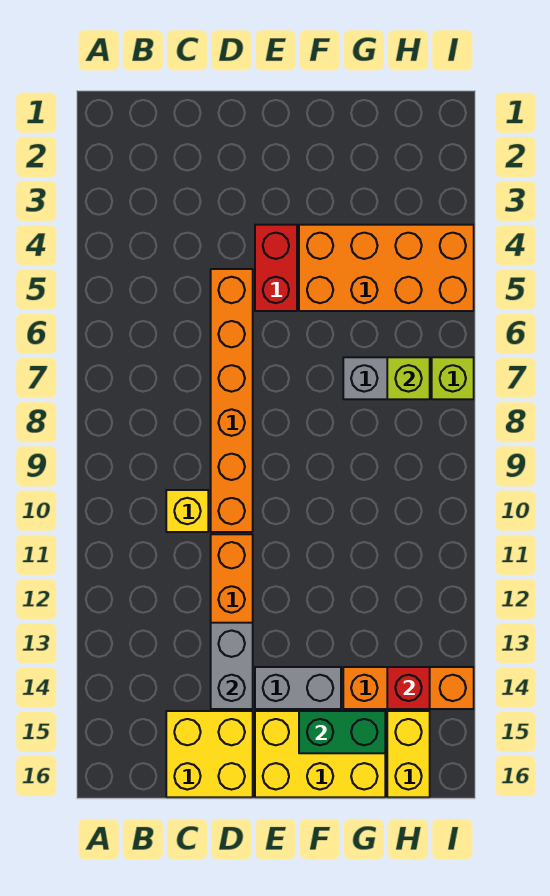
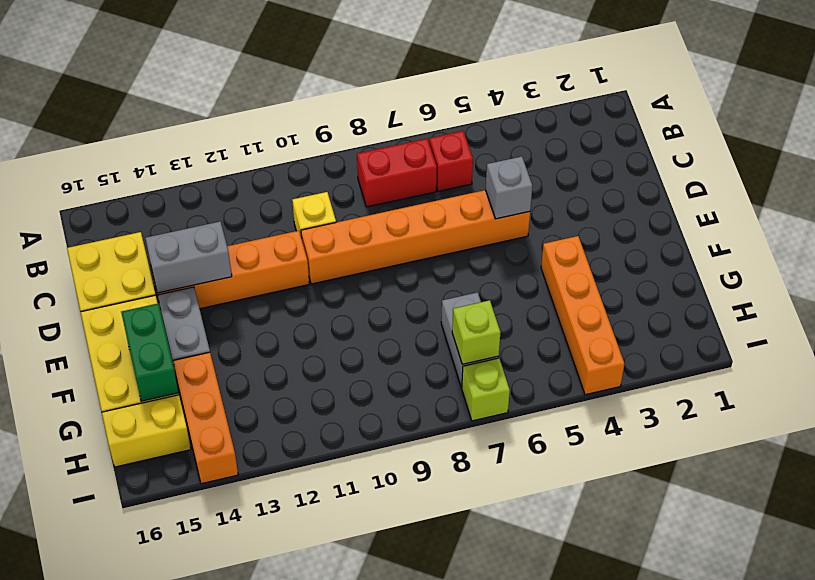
none -> grey 1x1 brick [486,157,532,219]
red 1x2 brick [255,225,297,311] -> red 1x2 brick moved to [357,139,437,207]
orange 2x4 brick [299,225,474,311] -> orange 1x4 brick [541,236,624,395]
red 1x1 brick [387,667,430,709] -> red 1x1 brick moved to [429,131,473,191]

